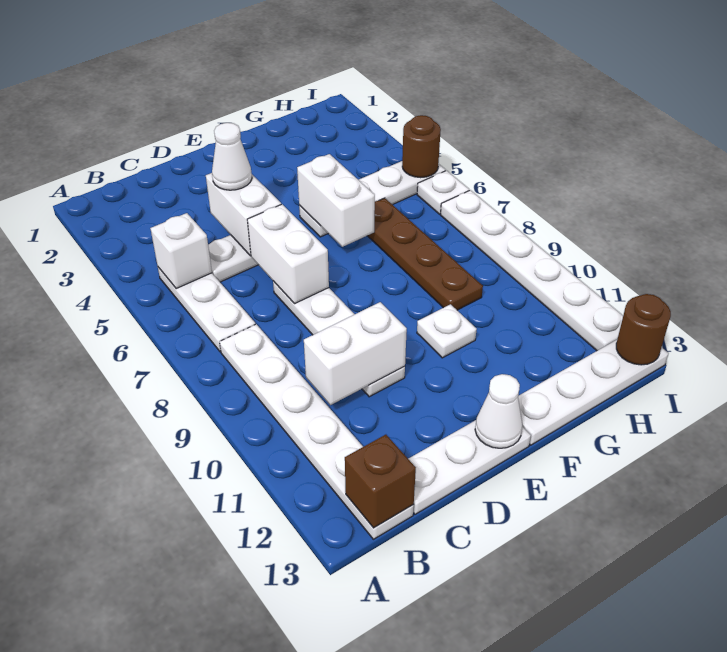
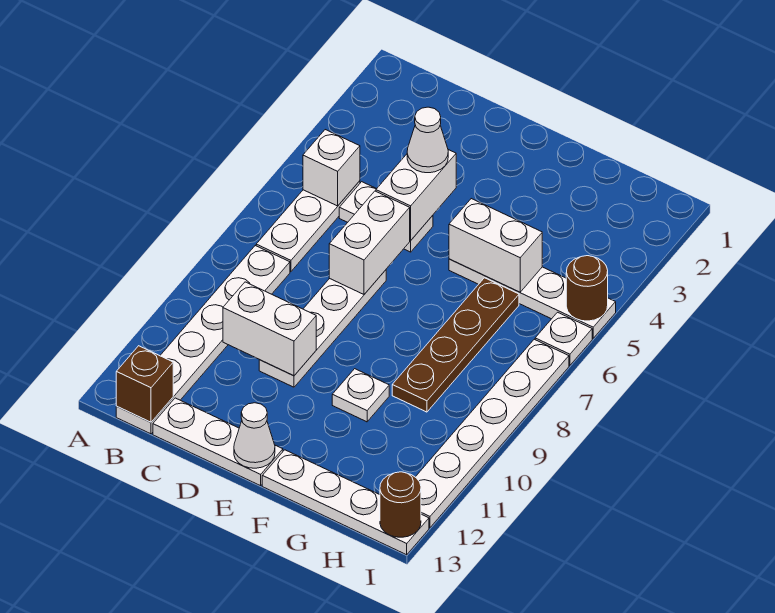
white 1x2 brick [297,154,375,247] -> white 1x2 brick turned to [449,199,542,292]

